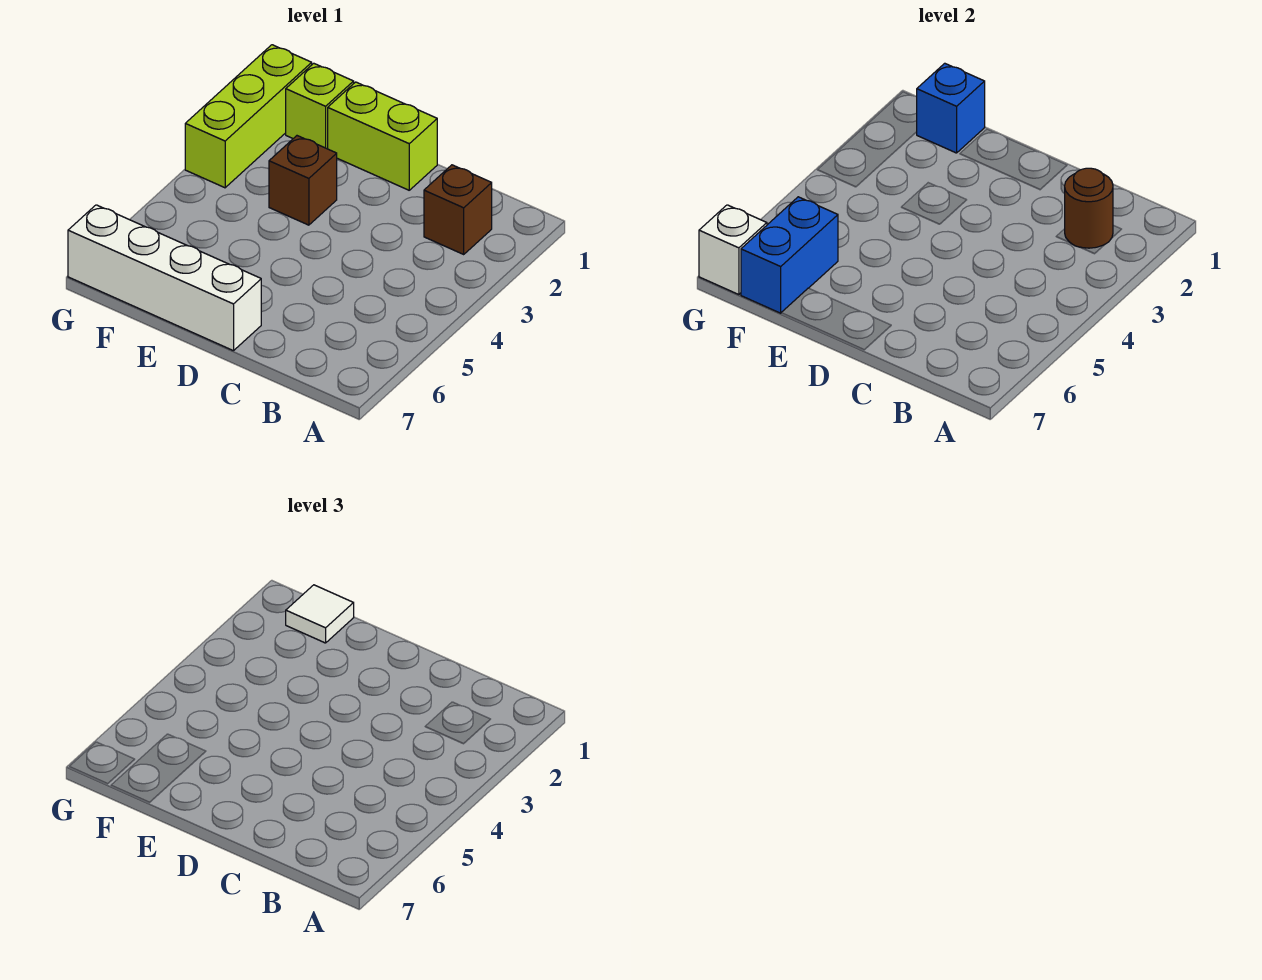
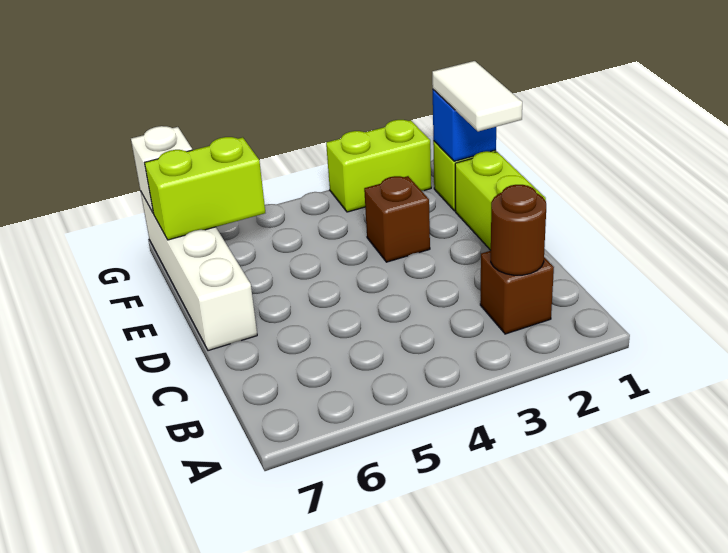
white 1x1 tile [286,585,354,643] -> white 1x2 tile [432,61,522,131]
blue 1x2 brick [741,197,838,313] -> lime 1x2 brick [145,137,265,240]
lime 1x3 brick [185,45,312,188] -> lime 1x2 brick [326,120,431,212]

